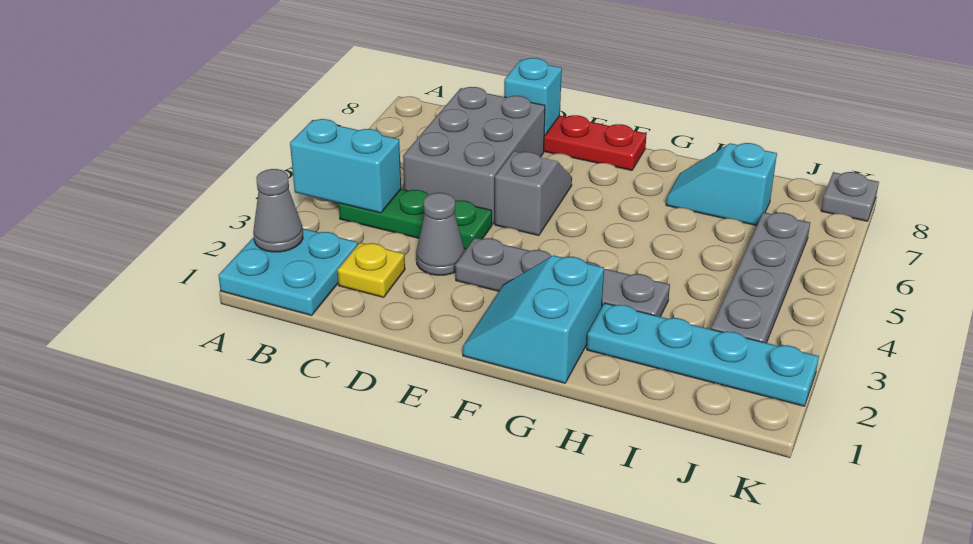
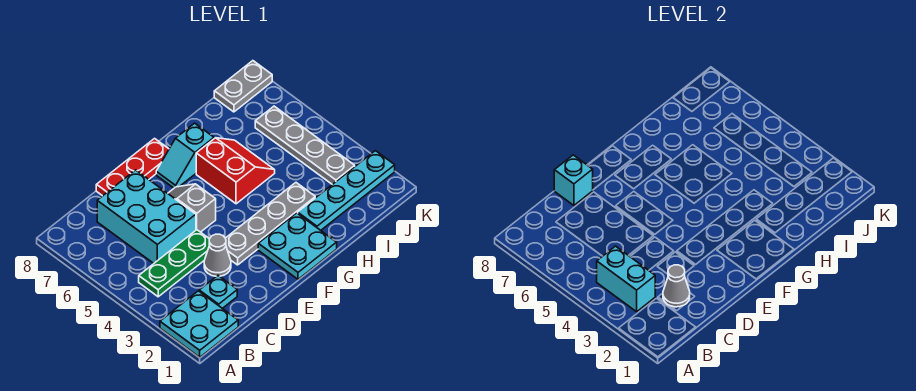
grey 1x1 cone [253,169,303,252] -> grey 1x1 cone moved to [663,265,690,307]
cyan 1x2 brick [290,119,401,213] -> cyan 1x2 brick turned to [597,246,655,312]
yellow 1x1 plate [338,243,405,297] -> cyan 1x1 plate [199,276,237,308]
grey 2x3 brick [403,87,545,225] -> cyan 2x3 brick [97,170,196,263]
cyan 2x2 slope [463,255,604,383] -> cyan 2x2 plate [258,213,337,279]
none -> red 2x2 slope [196,138,275,204]
cyan 1x2 slope [666,143,777,226] -> cyan 1x2 slope moved to [156,123,214,188]
grey 1x1 plate [821,172,879,221] -> grey 1x2 plate [214,61,272,112]

